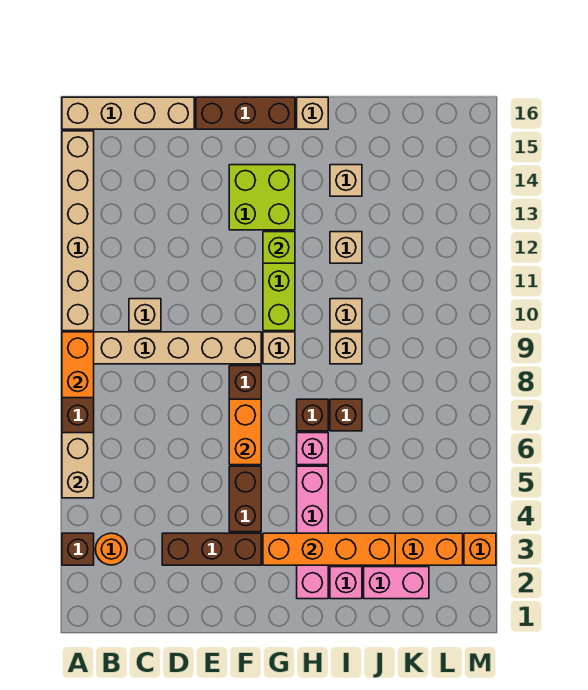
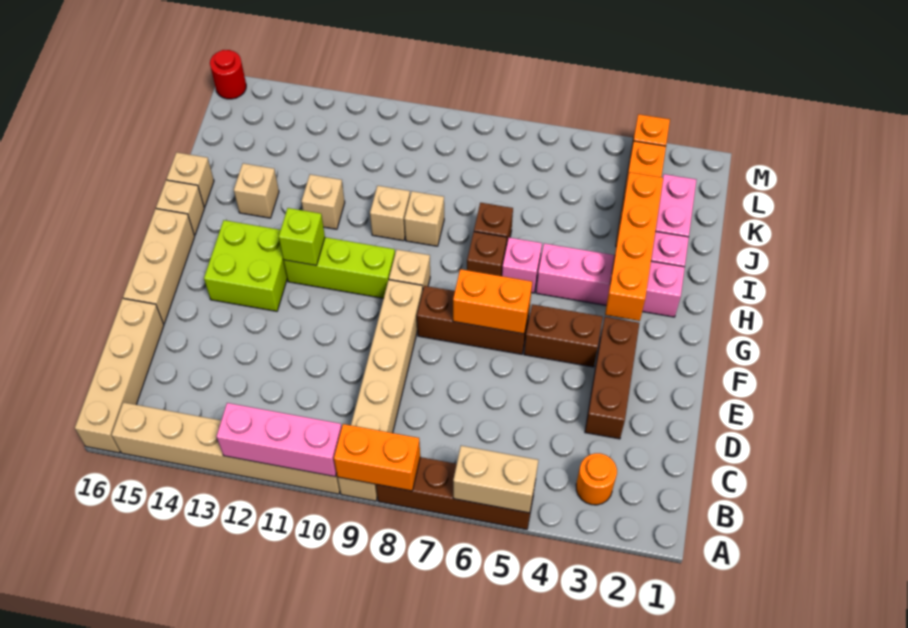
brown 1x1 brick [62,533,94,565] -> none
none -> pink 1x3 brick [216,403,342,477]
tan 1x1 brick [129,299,161,331] -> tan 1x1 brick moved to [167,152,214,207]
brown 1x3 brick [196,97,295,129] -> tan 1x3 brick [123,209,195,324]
none -> red 1x1 round brick [210,50,246,99]

